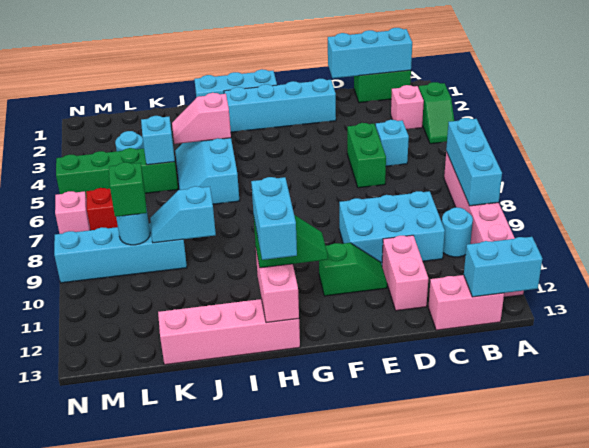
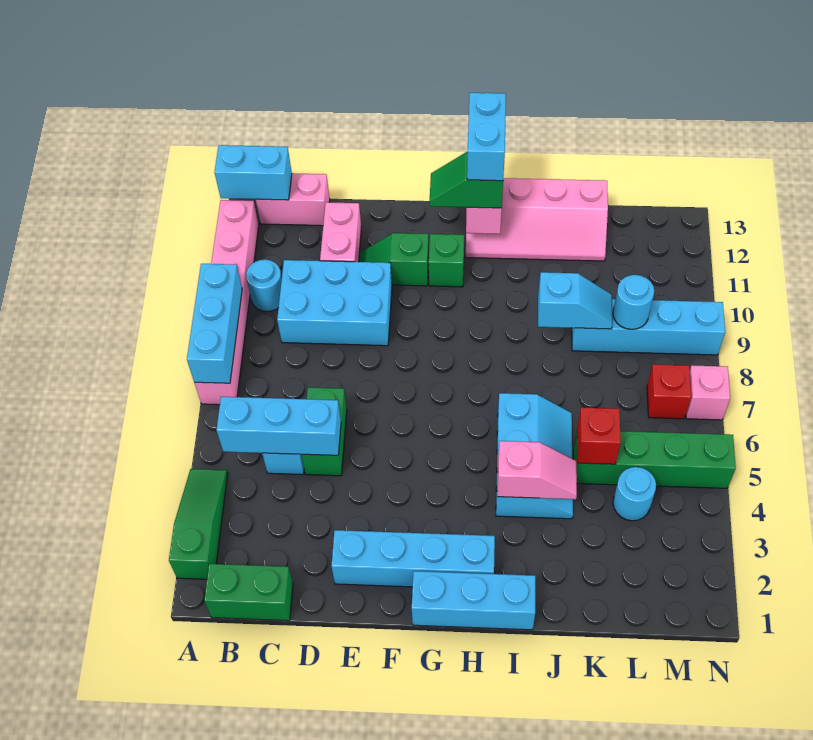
green 1x2 slope [419,82,454,144] -> green 1x3 slope [169,469,228,579]
cyan 1x3 brick [328,28,412,78] -> cyan 1x3 brick moved to [217,397,341,455]
pink 1x1 brick [391,85,424,130] -> none
cyan 1x1 brick [141,116,175,165] -> red 1x1 brick [577,408,621,464]
green 1x1 brick [109,162,147,217] -> green 1x1 brick moved to [429,234,464,287]

